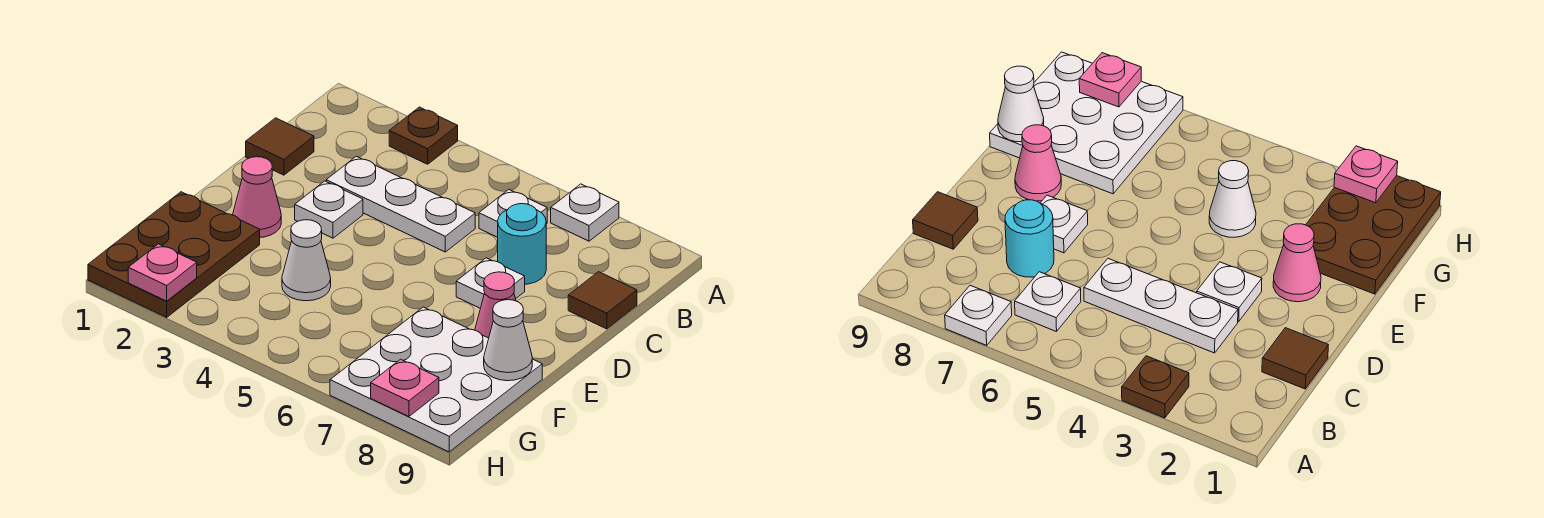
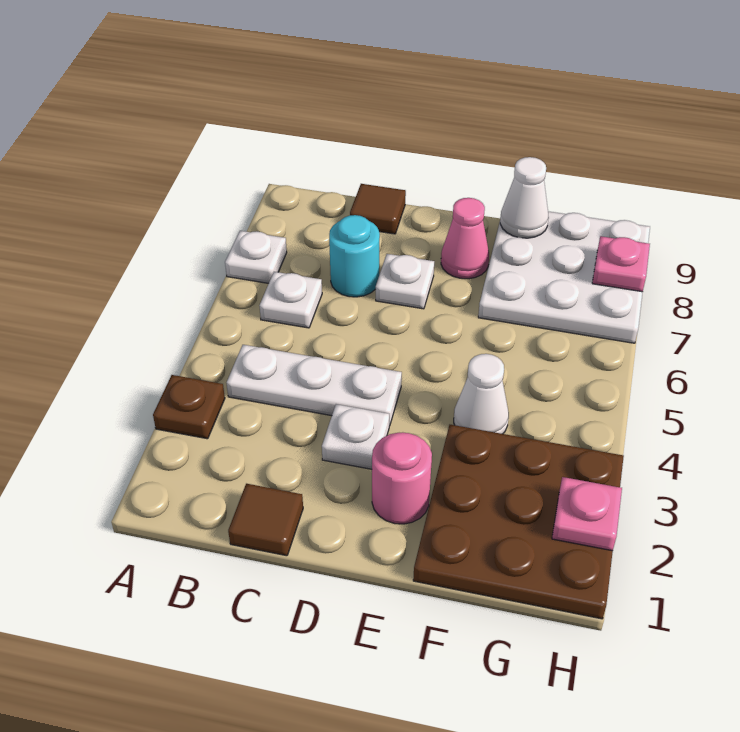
white 1x3 plate [326,156,475,252] -> white 1x3 plate turned to [227,345,402,426]
pink 1x1 cone [233,157,281,237] -> pink 1x1 round brick [372,432,432,524]
brown 2x3 plate [88,192,260,317] -> brown 3x3 plate [413,425,624,619]

